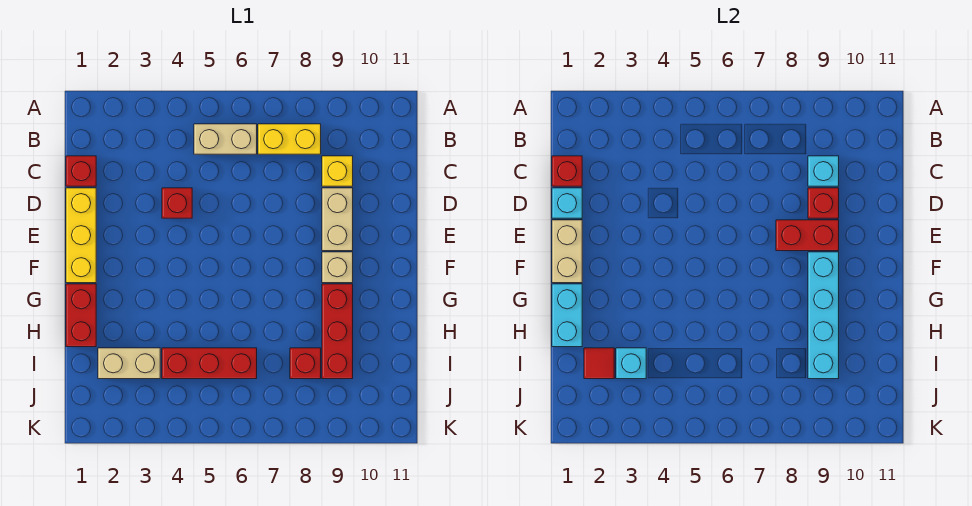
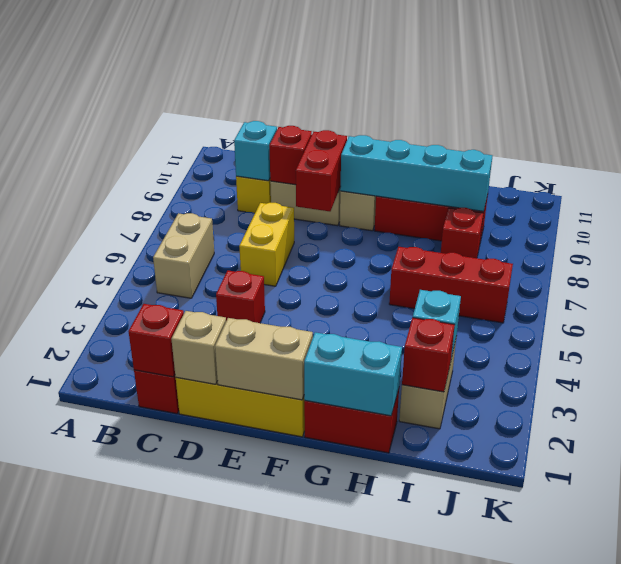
yellow 1x2 brick [258,124,321,154] -> yellow 1x2 brick moved to [239,203,294,286]
cyan 1x1 brick [552,188,582,218] -> tan 1x1 brick [171,311,226,384]
red 1x1 tile [584,348,614,379] -> red 1x1 brick [402,318,455,392]
red 1x3 brick [162,348,257,379] -> red 1x3 brick turned to [389,247,513,323]

